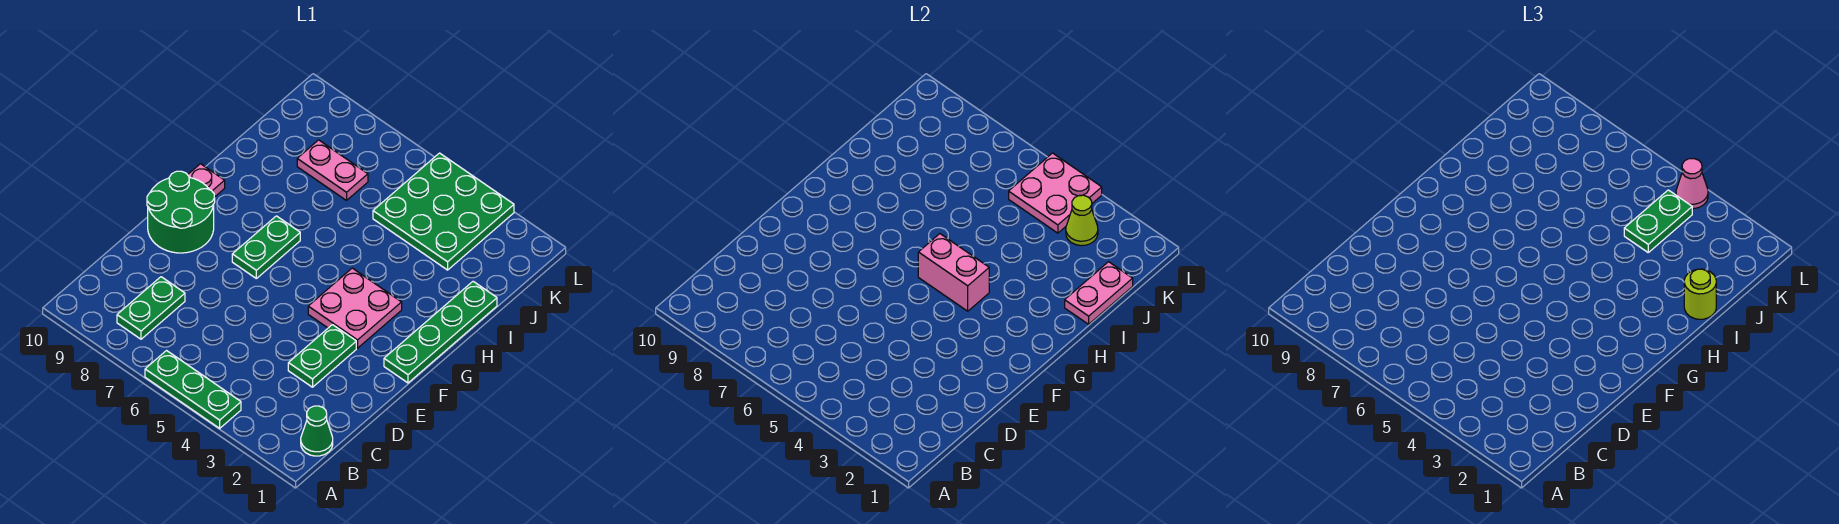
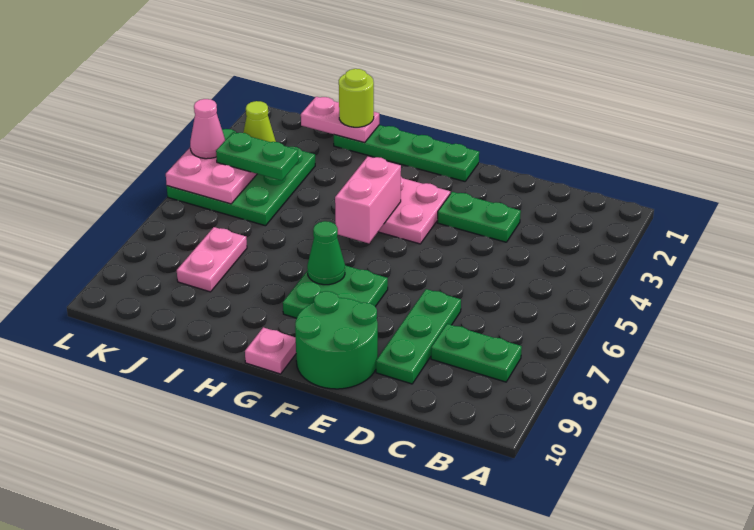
green 1x3 plate [145,351,241,428] -> green 1x3 plate moved to [376,289,461,384]
green 1x1 cone [301,406,333,456] -> green 1x1 cone moved to [307,221,345,285]
green 1x2 plate [232,216,300,278] -> green 2x2 plate [283,265,388,318]

